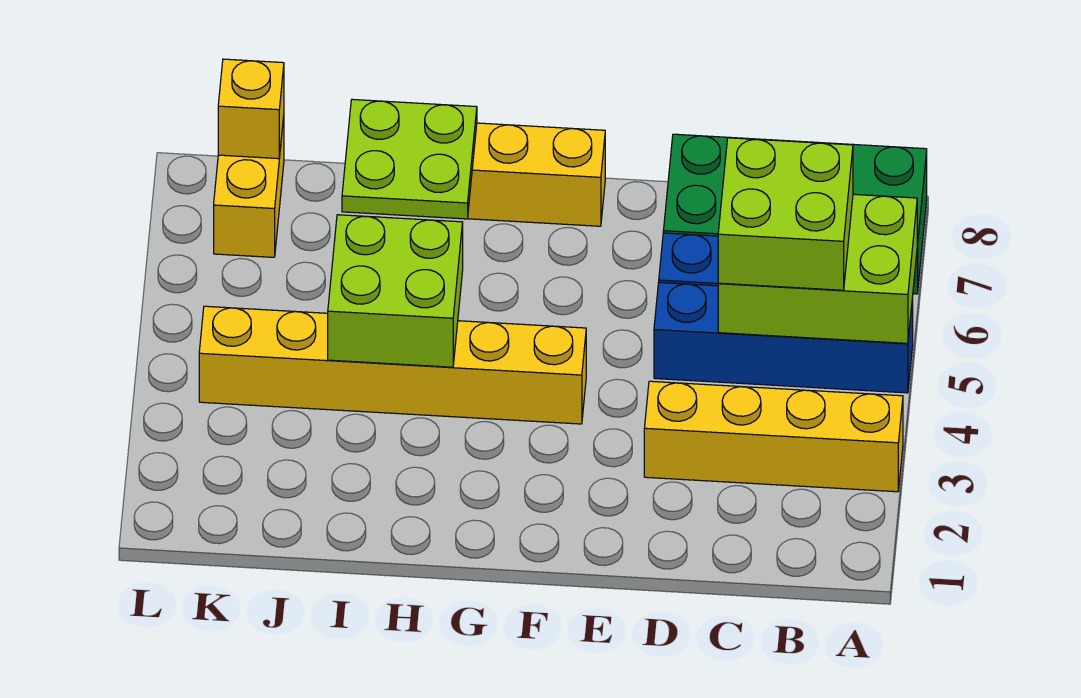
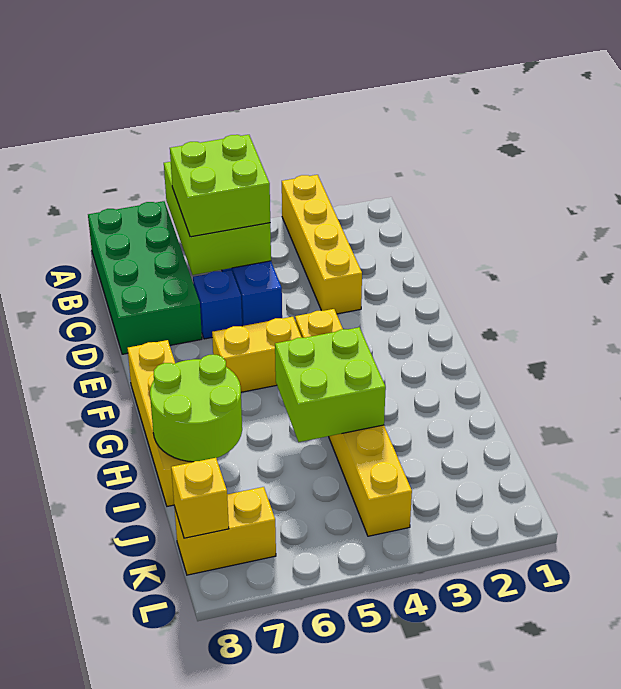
none -> yellow 1x2 brick [212,317,302,392]
lime 2x2 plate [342,99,477,219] -> lime 2x2 round brick [150,355,242,462]

